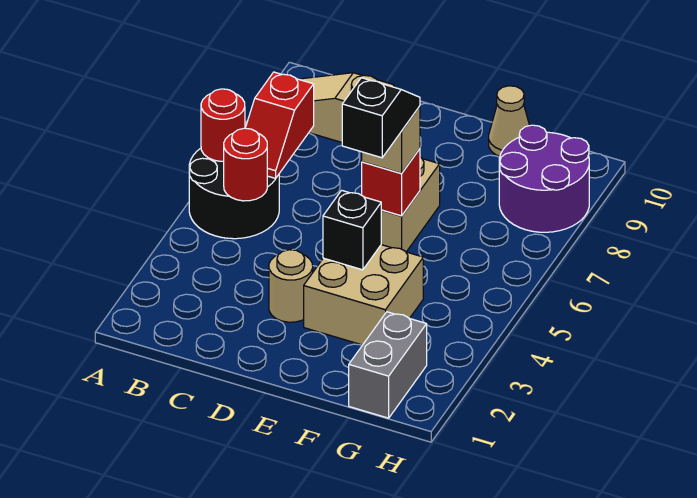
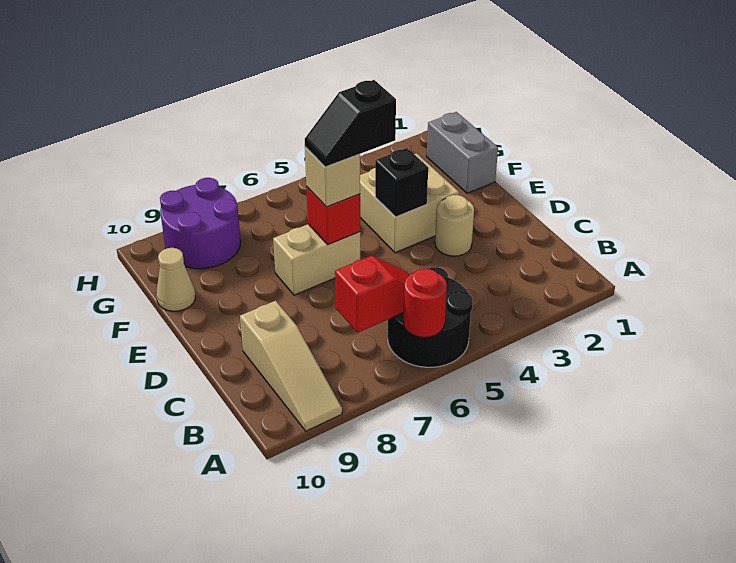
red 1x1 round brick [224,128,267,201] -> none
grey 1x2 brick [349,312,427,418] -> grey 1x2 brick turned to [427,112,498,193]

